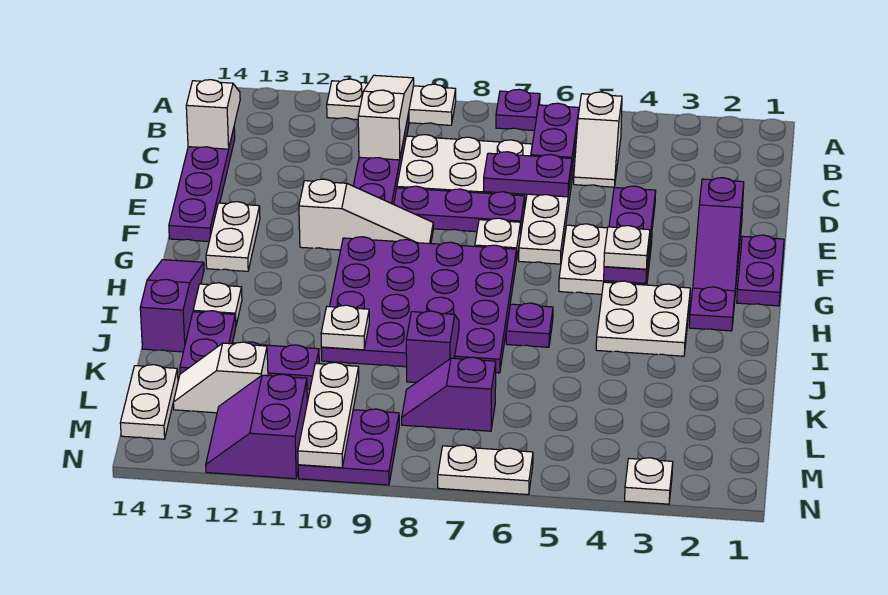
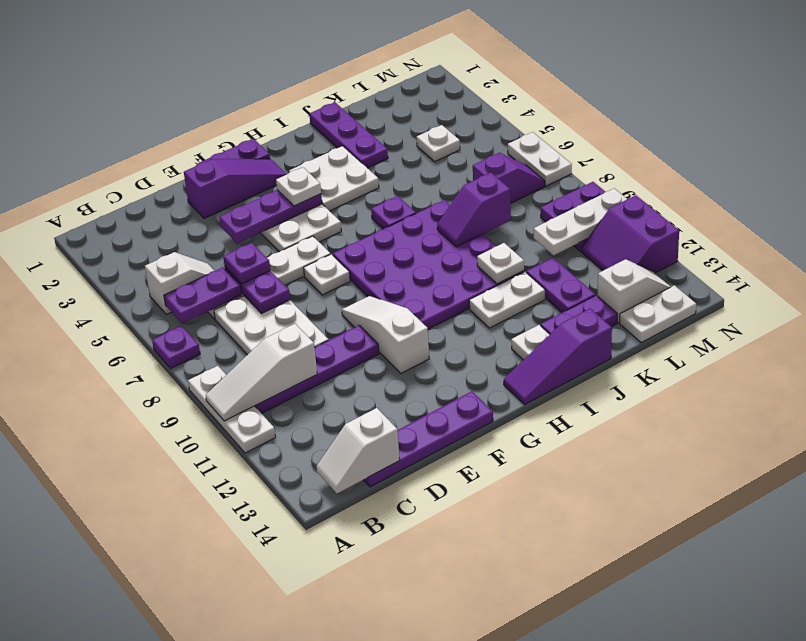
purple 1x3 plate [394,186,525,234] -> purple 1x3 plate moved to [309,102,388,168]
white 1x2 plate [206,202,260,271] -> white 1x2 plate moved to [469,272,545,328]
purple 1x1 plate [689,287,735,331] -> purple 1x1 plate moved to [223,243,270,284]
purple 1x2 slope [402,357,496,431] -> purple 1x2 slope turned to [473,153,545,203]
white 1x2 slope [173,342,268,413] -> white 1x2 slope turned to [598,259,670,323]
purple 2x2 slope [206,374,307,479] -> purple 2x2 slope turned to [582,195,679,273]
white 1x1 plate [625,458,673,504] -> white 1x1 plate moved to [416,125,460,161]

